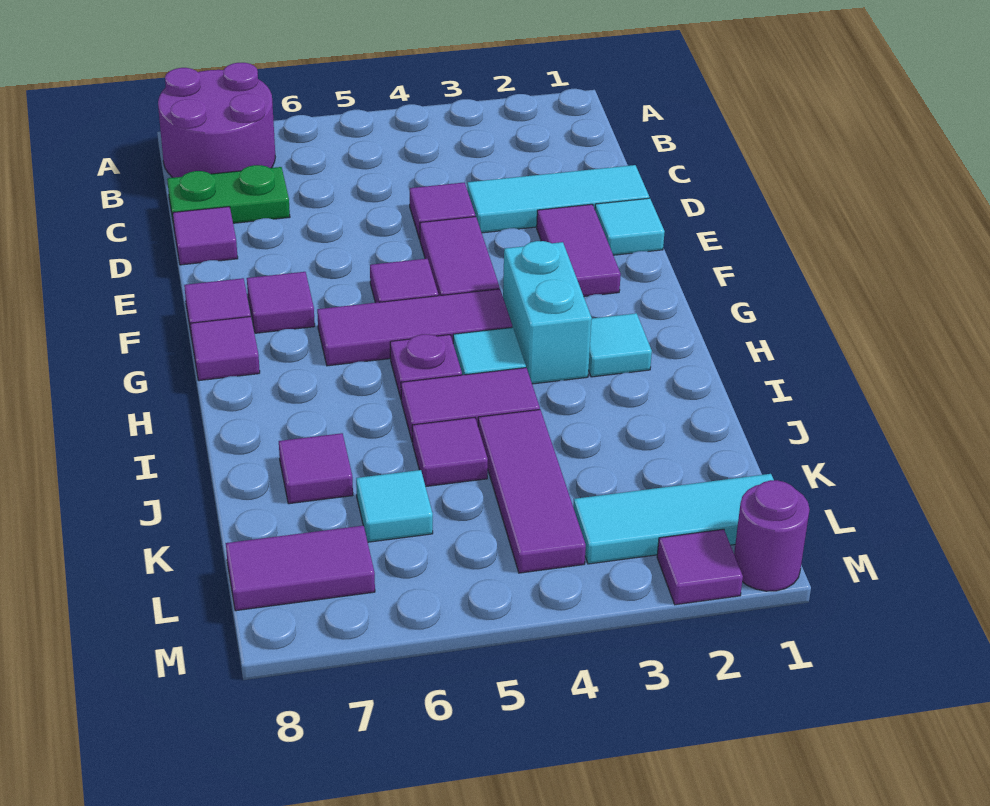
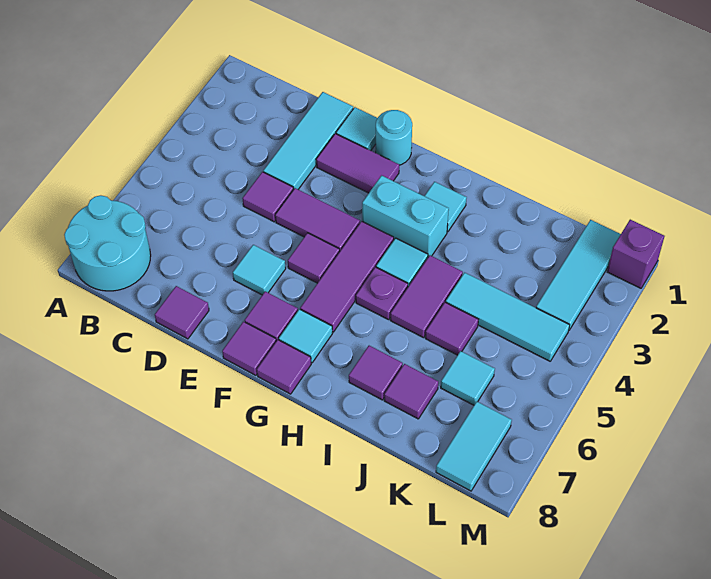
purple 2x2 round brick [158,63,275,178] -> cyan 2x2 round brick [64,195,151,291]
green 1x2 plate [167,165,290,225] -> none
none -> cyan 1x1 tile [233,245,286,295]
none -> cyan 1x1 round brick [376,110,412,165]
none -> cyan 1x1 tile [279,309,332,363]
purple 1x3 tile [478,410,586,573] -> cyan 1x3 tile [446,273,570,361]
purple 1x2 tile [226,526,375,611] -> cyan 1x2 tile [436,402,512,491]
purple 1x1 round brick [734,480,810,591] -> purple 1x1 brick [607,220,664,288]
purple 1x1 tile [657,529,743,605] -> purple 1x1 tile moved to [349,346,403,400]

